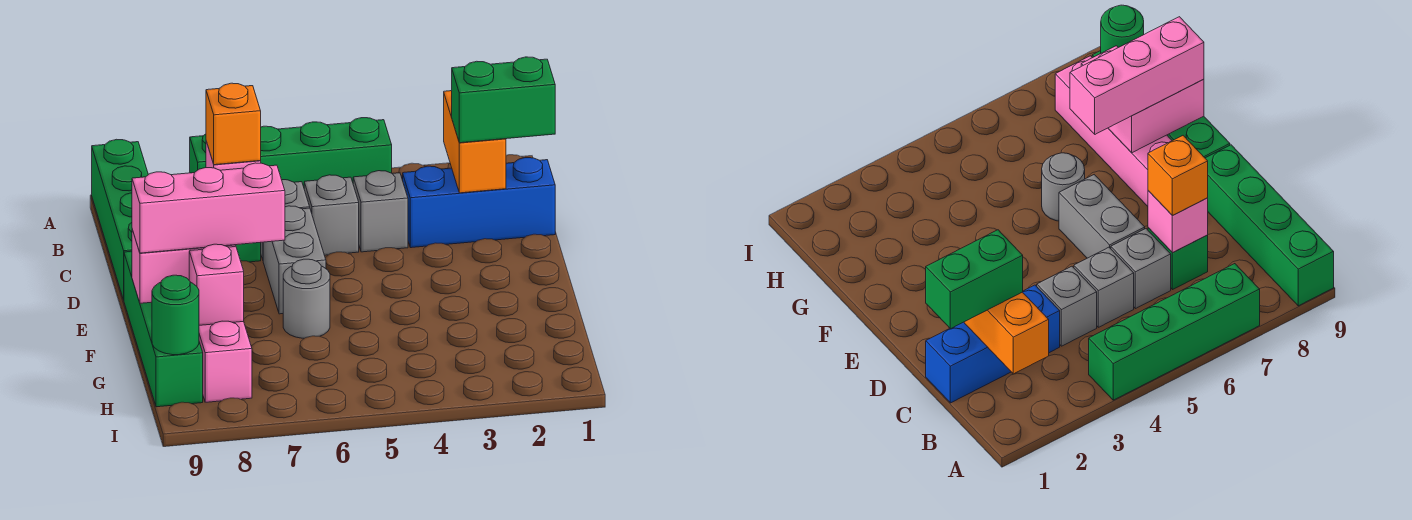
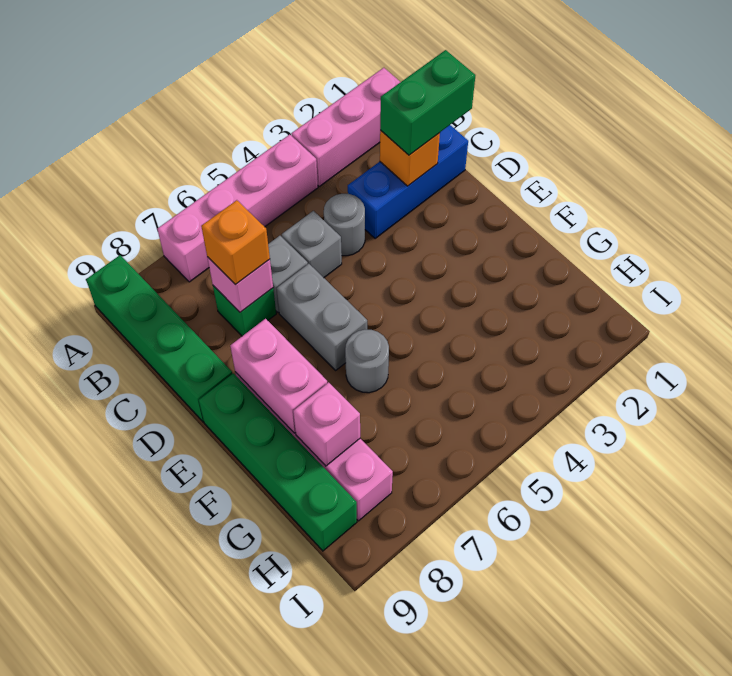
green 1x4 brick [190,118,392,187] -> pink 1x4 brick [157,135,318,282]
orange 1x2 brick [444,91,506,193] -> orange 1x1 brick [380,130,440,186]
grey 1x1 brick [353,171,408,252] -> grey 1x1 round brick [324,194,365,256]
pink 1x3 brick [132,163,285,253] -> pink 1x3 brick moved to [291,68,400,186]
pink 1x2 brick [132,229,236,303] -> pink 1x2 brick turned to [230,319,327,433]
green 1x1 round brick [152,275,199,355] -> none

